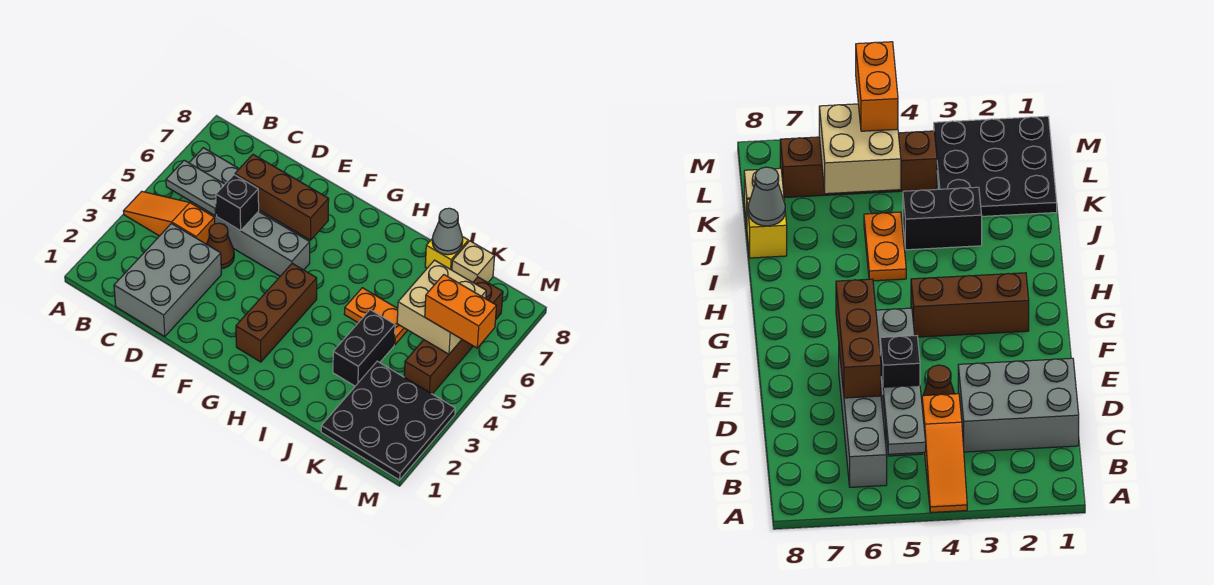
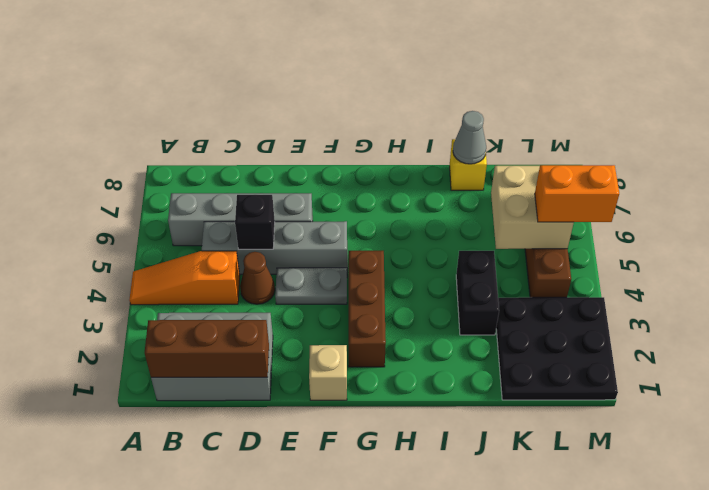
grey 1x2 plate [166,160,225,215] -> grey 1x2 plate moved to [275,268,347,304]
grey 2x3 brick [114,224,221,337] -> grey 2x3 brick turned to [151,313,273,401]
brown 1x3 brick [235,154,329,240] -> brown 1x3 brick moved to [145,320,269,377]
orange 1x2 plate [344,288,408,345] -> none
tan 1x1 brick [452,241,495,282] -> tan 1x1 brick moved to [309,345,347,400]

